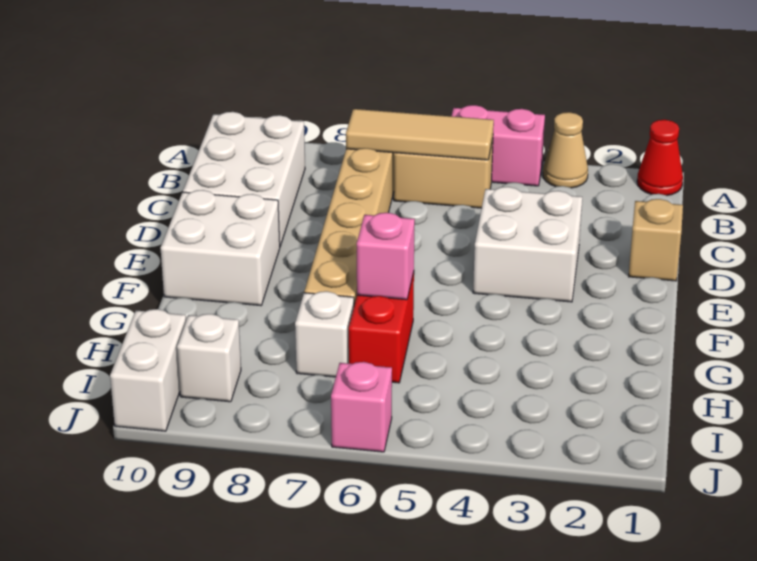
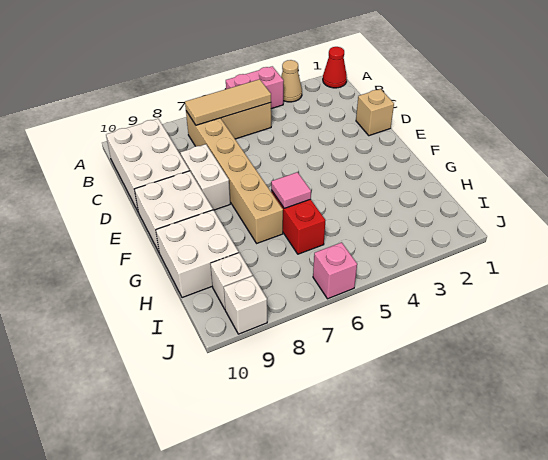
white 2x2 brick [473,187,582,302] -> white 2x2 brick moved to [156,210,239,298]
pink 1x1 brick [357,213,415,300] -> pink 1x1 tile [271,172,311,208]
white 1x1 brick [295,291,354,377] -> white 1x1 brick moved to [224,276,267,334]
white 1x2 brick [110,309,186,431] -> white 1x2 brick moved to [180,144,230,210]

